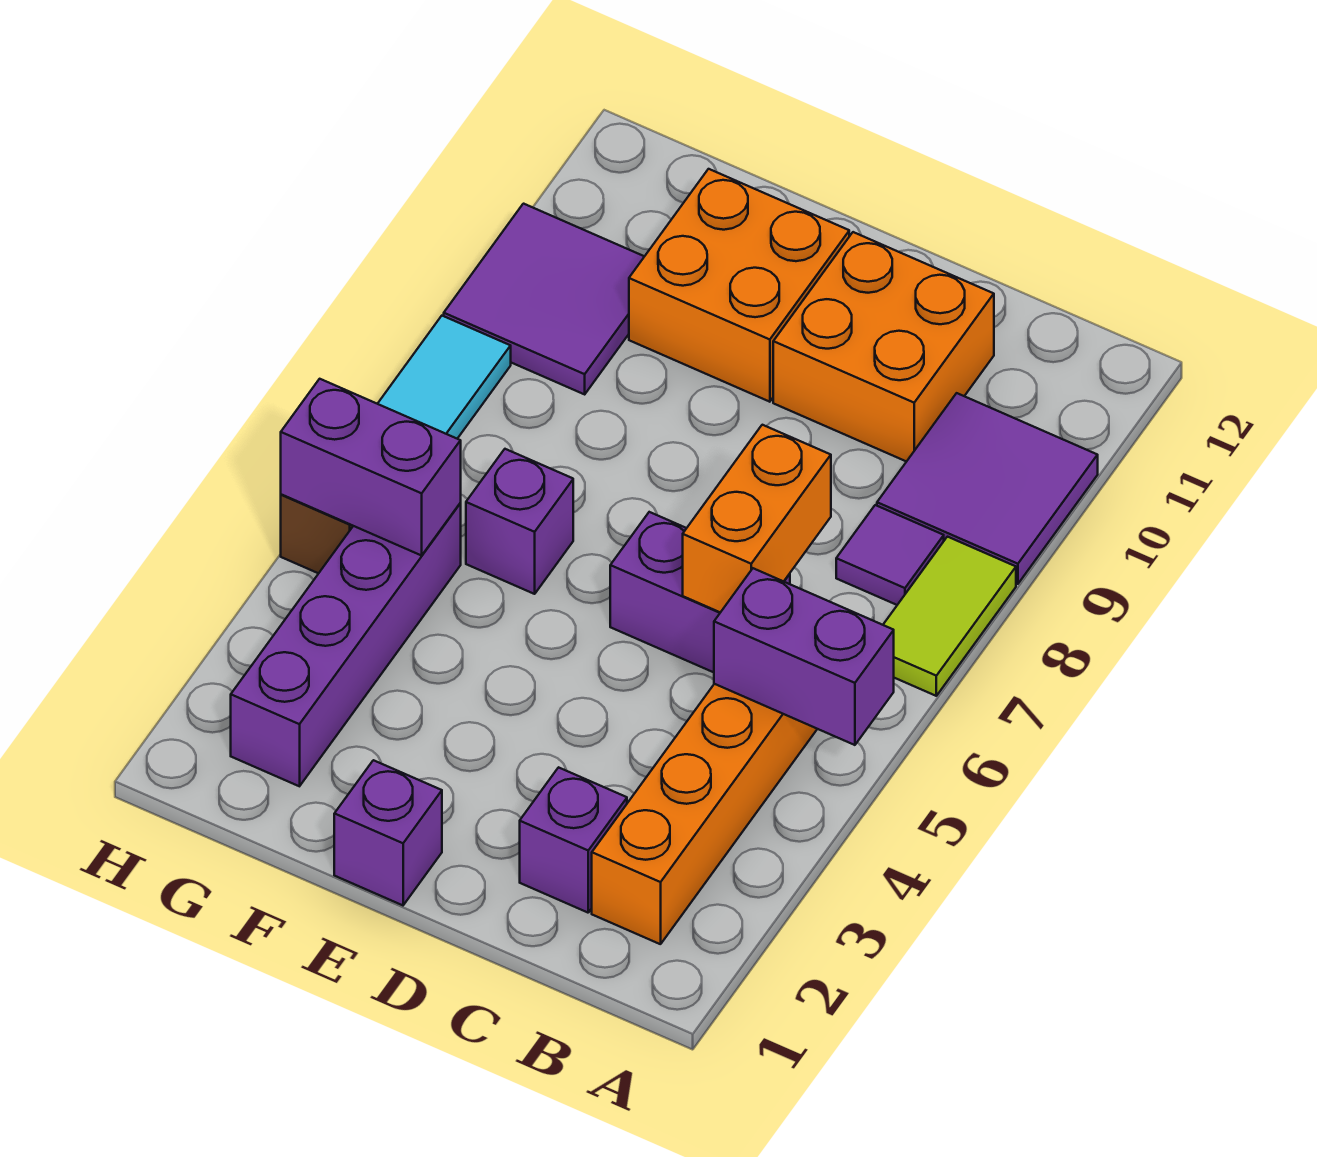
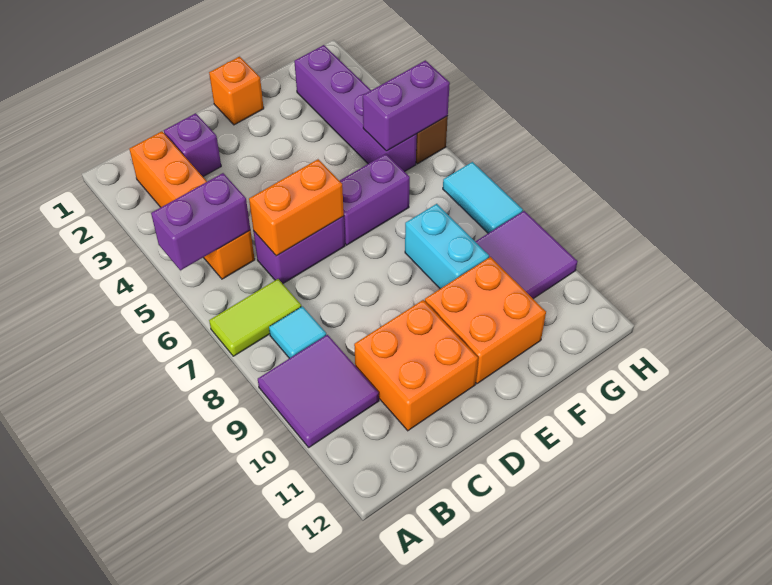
lime 1x2 tile [883,537,1016,696] -> lime 1x2 tile turned to [209,279,301,356]
purple 1x1 tile [836,505,944,605] -> cyan 1x1 tile [269,306,326,358]
orange 1x2 brick [683,425,831,612] -> orange 1x2 brick turned to [249,159,344,256]
purple 1x1 brick [334,760,442,905] -> orange 1x1 brick [209,57,264,125]
purple 1x1 brick [466,449,573,594] -> purple 1x2 brick [340,154,410,245]
none -> cyan 1x2 brick [405,204,489,289]

